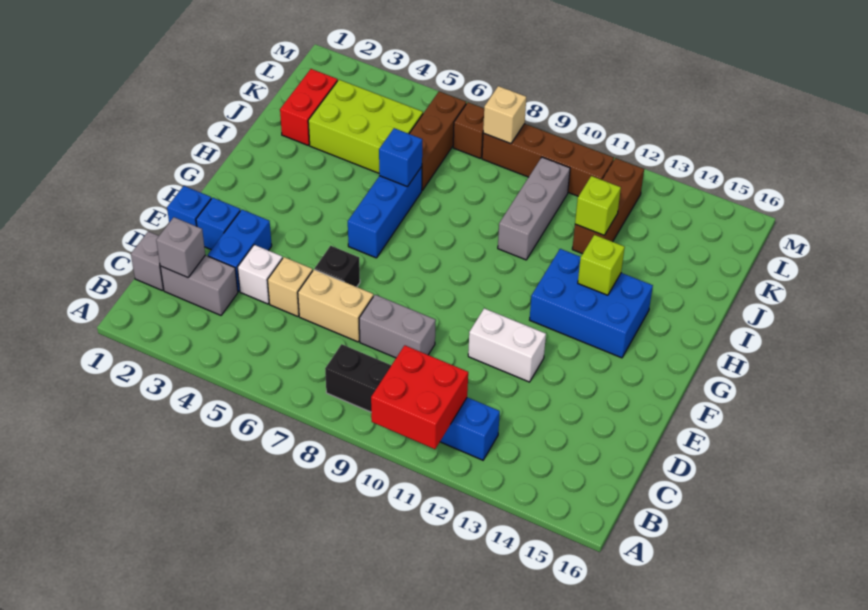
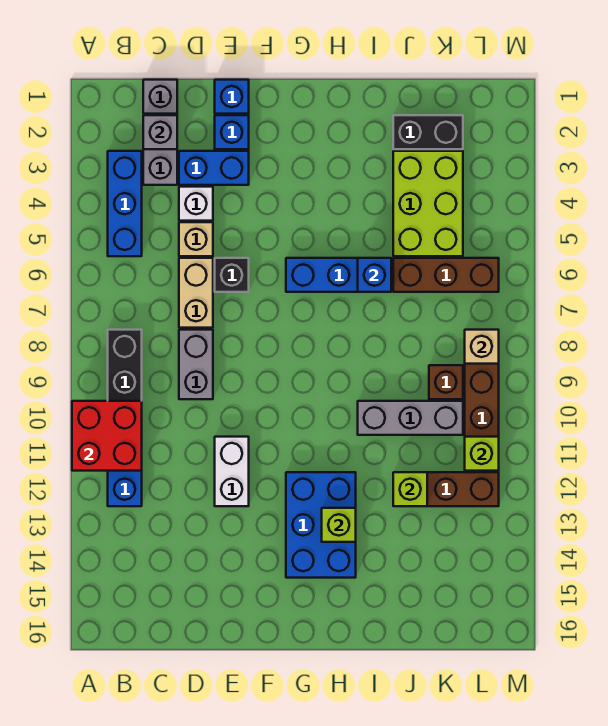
none -> blue 1x3 brick [108,151,142,256]
red 1x2 brick [280,69,338,145] -> black 1x2 brick [393,115,463,149]
brown 1x1 brick [453,102,484,159] -> brown 1x1 brick moved to [429,365,463,399]
none -> lime 1x1 brick [465,437,499,471]

